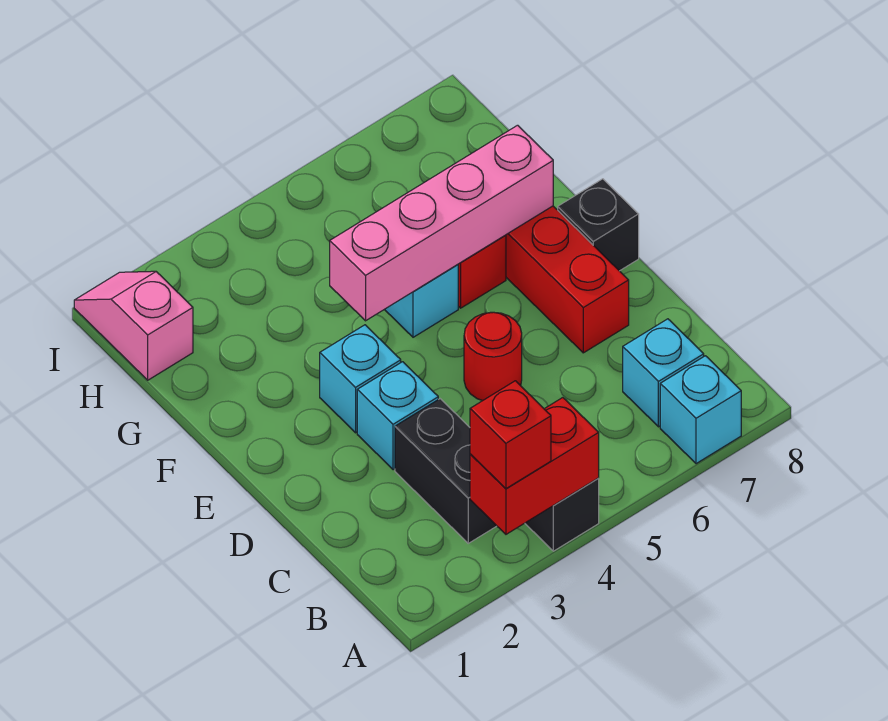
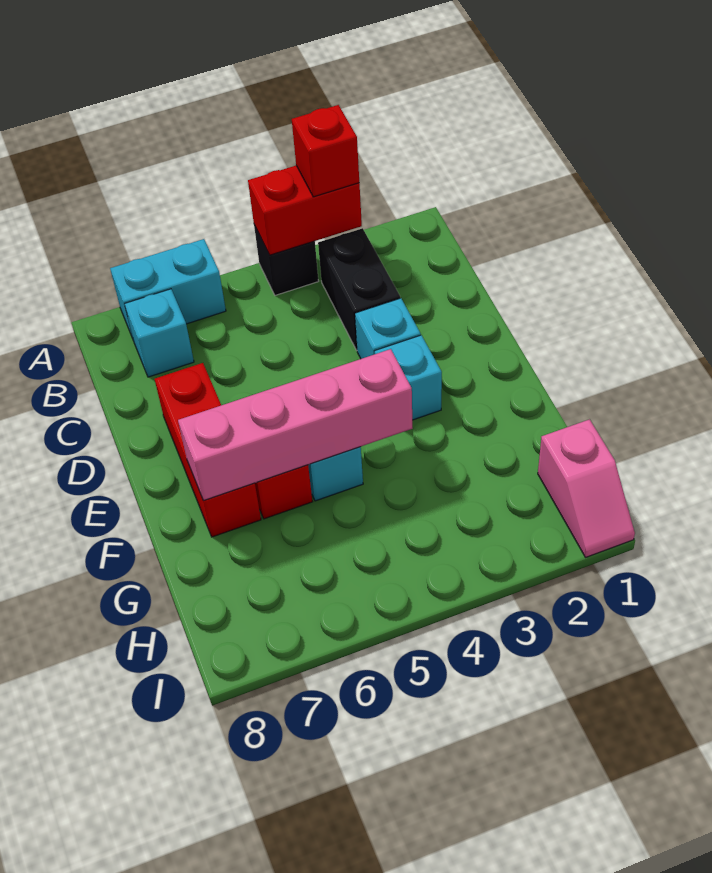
cyan 1x1 brick [660,356,741,464] -> cyan 1x2 brick [110,239,226,338]
red 1x1 round brick [464,312,522,401] -> none
black 1x1 brick [558,179,639,271] -> none

